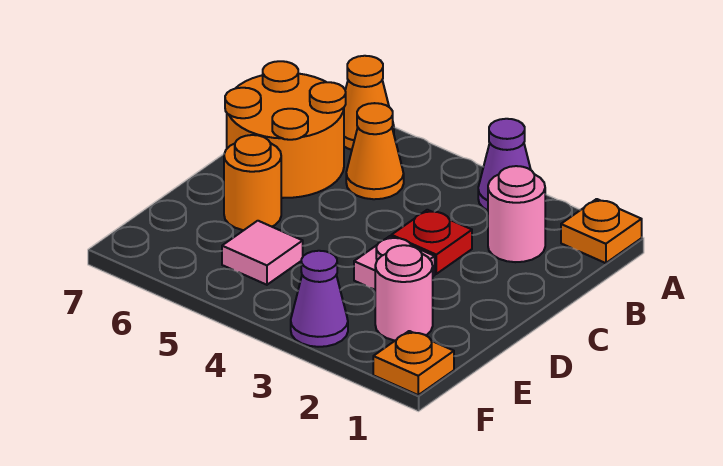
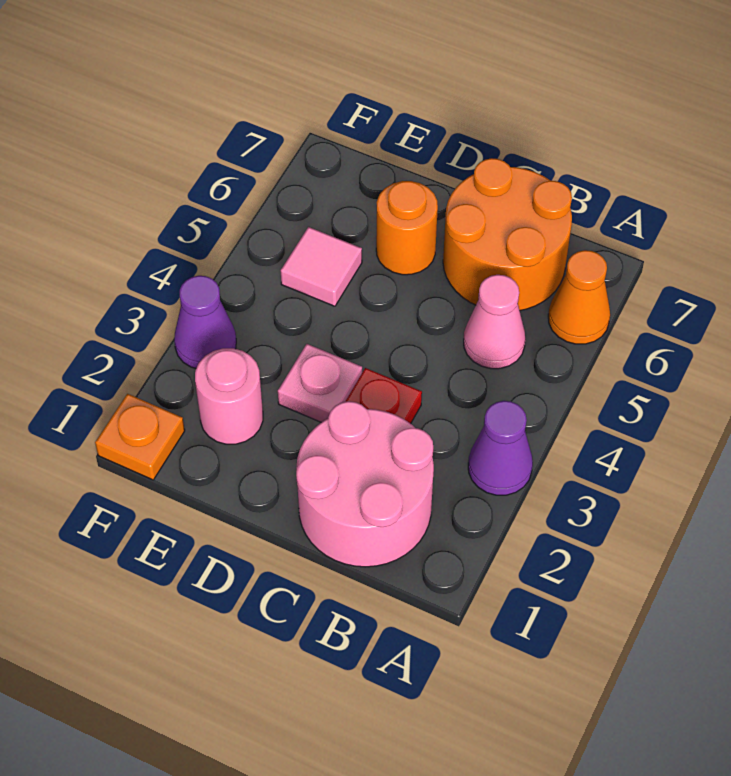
orange 1x1 plate [561,199,642,263] -> none
pink 1x1 round brick [488,166,545,262] -> pink 2x2 round brick [296,401,434,567]
orange 1x1 cone [346,103,404,199] -> pink 1x1 cone [464,275,525,369]

